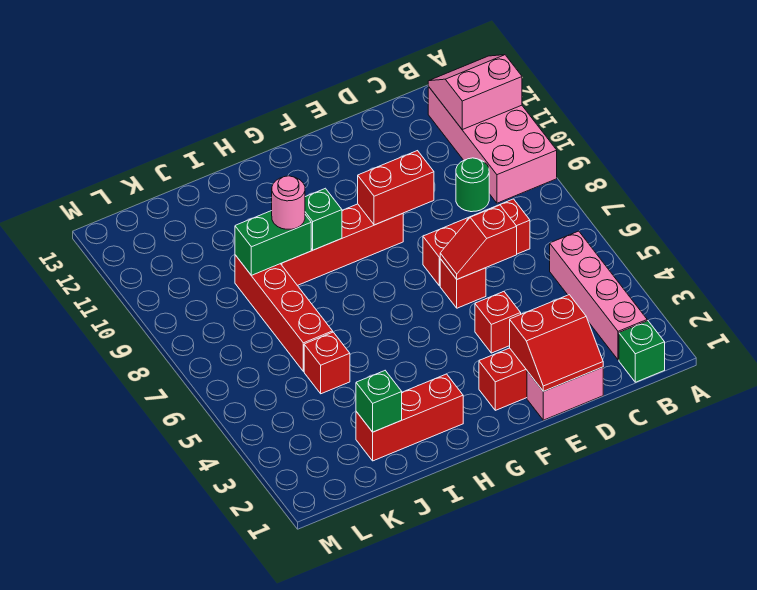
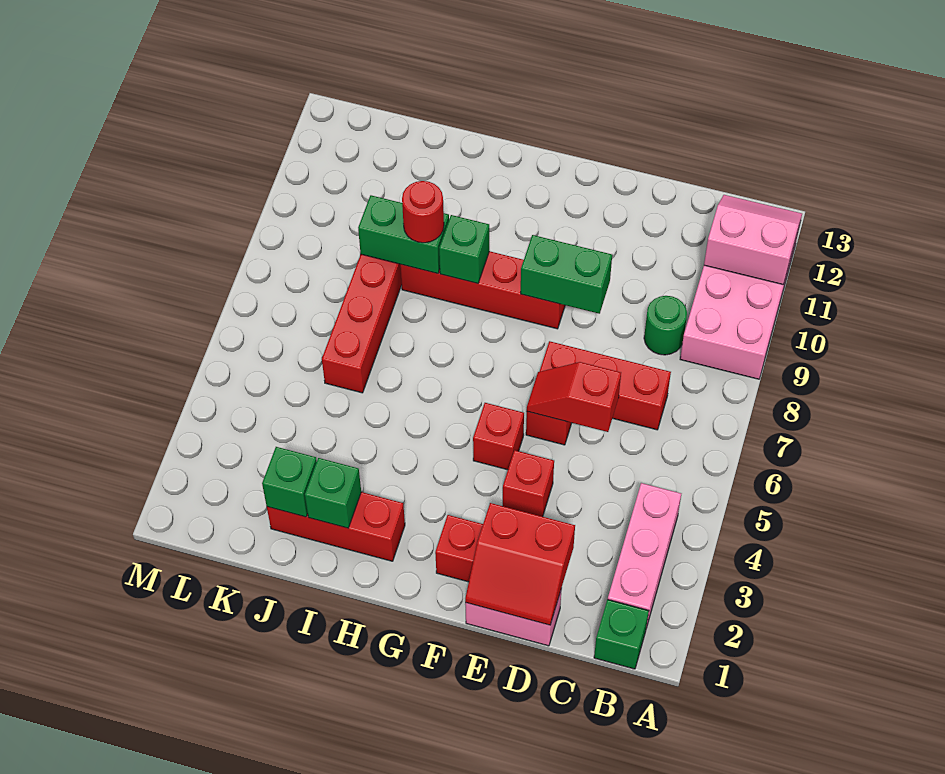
pink 1x4 brick [550,231,647,360] -> pink 1x3 brick [608,483,681,627]
red 1x2 brick [358,151,434,225] -> green 1x2 brick [521,235,612,314]
none -> green 1x1 brick [305,458,361,528]
pink 1x1 round brick [272,176,305,229] -> red 1x1 round brick [402,181,444,243]
red 1x1 brick [304,332,350,394] -> red 1x1 brick moved to [473,403,524,470]

